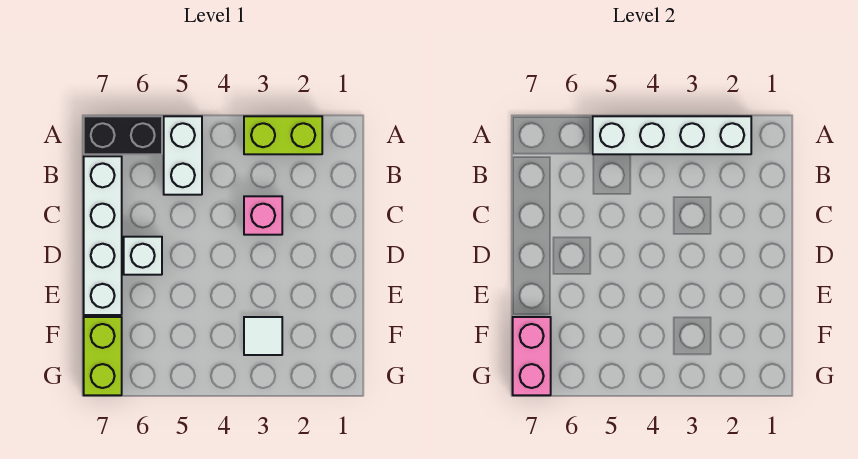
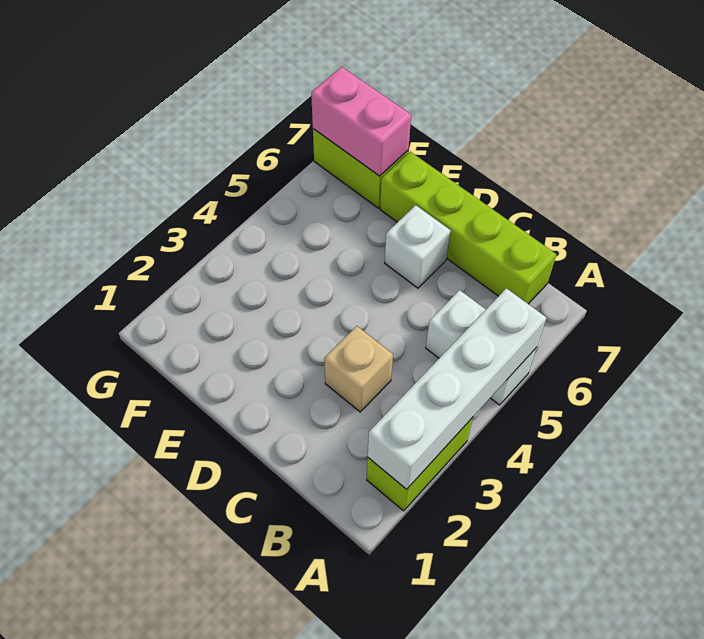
black 1x2 brick [84,116,162,154] -> none
white 1x4 brick [84,156,122,315] -> lime 1x4 brick [380,152,556,304]
pink 1x1 brick [244,196,282,235] -> tan 1x1 brick [324,326,393,412]
white 1x1 tile [244,317,282,355] -> none

